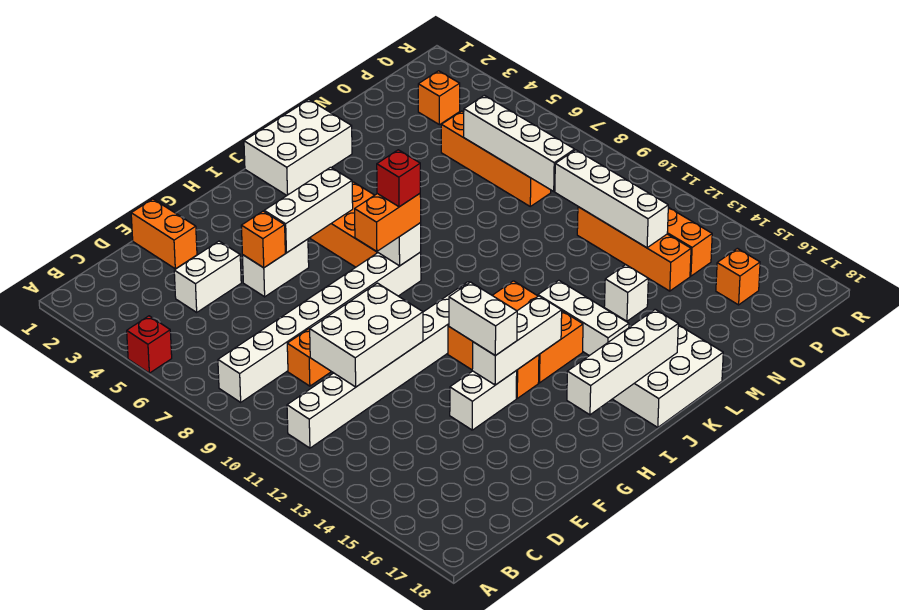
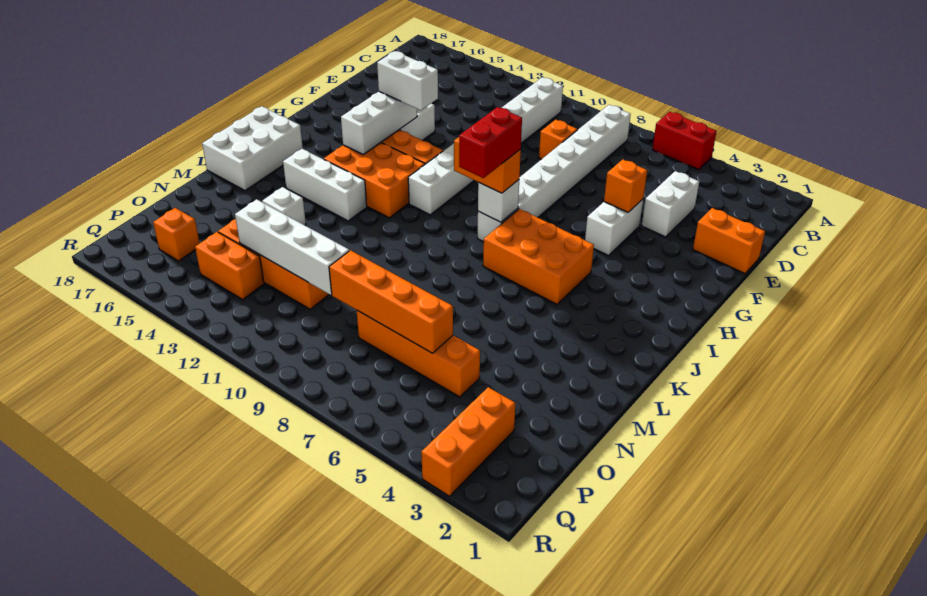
red 1x1 brick [127,316,172,373] -> red 1x2 brick [652,112,717,170]
white 2x3 brick [310,283,423,387] -> none
white 1x3 brick [264,167,353,253] -> none
orange 1x2 brick [355,194,421,252] -> orange 1x2 brick turned to [454,137,521,193]
white 1x4 brick [567,309,678,415] -> none
red 1x1 brick [377,150,420,207] -> red 1x2 brick [459,107,522,178]
white 2x3 brick [244,100,352,195] -> none
white 1x4 brick [464,95,575,191] -> orange 1x4 brick [329,250,453,353]
orange 1x1 brick [418,71,460,125] -> orange 1x3 brick [421,387,515,496]

